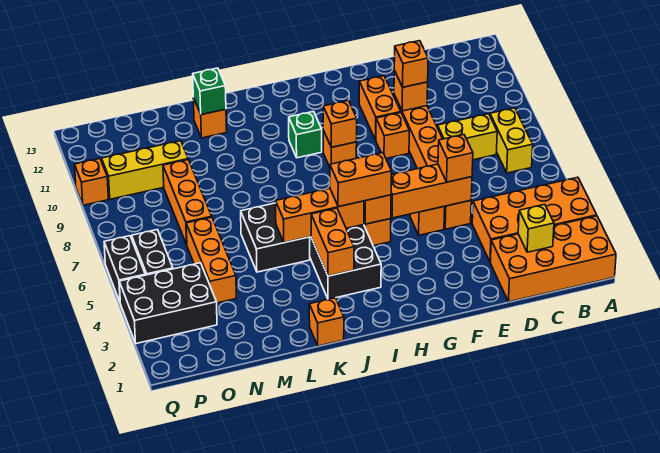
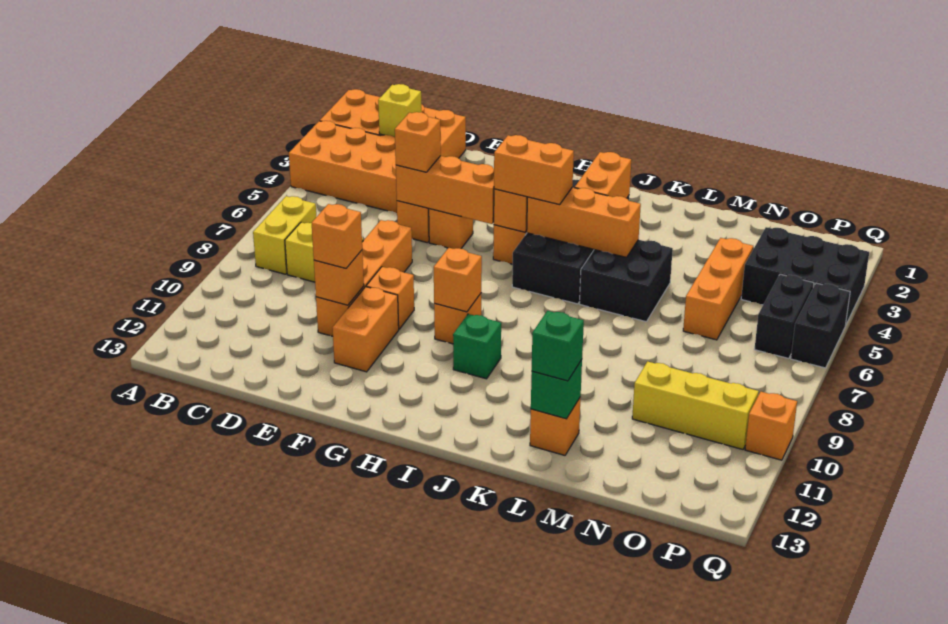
orange 1x1 brick [309,298,344,346] -> none
none -> green 1x1 brick [532,311,584,381]
orange 1x3 brick [163,160,212,245] -> none

